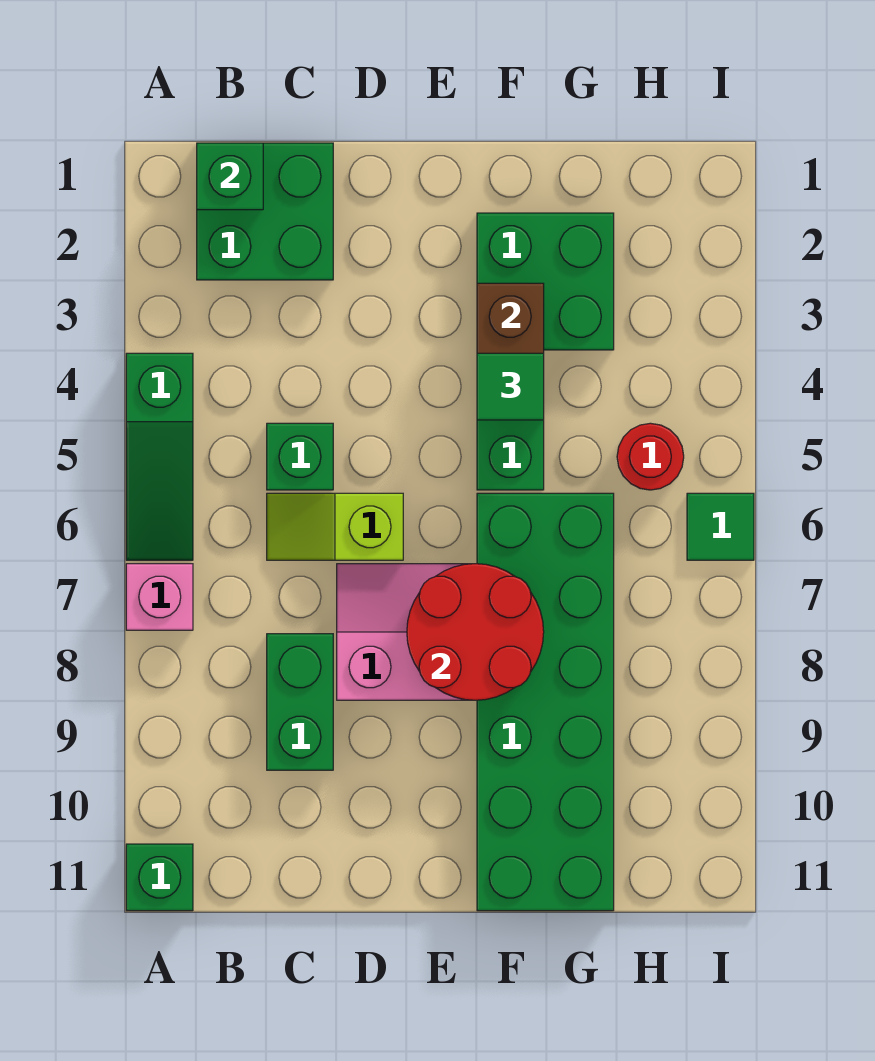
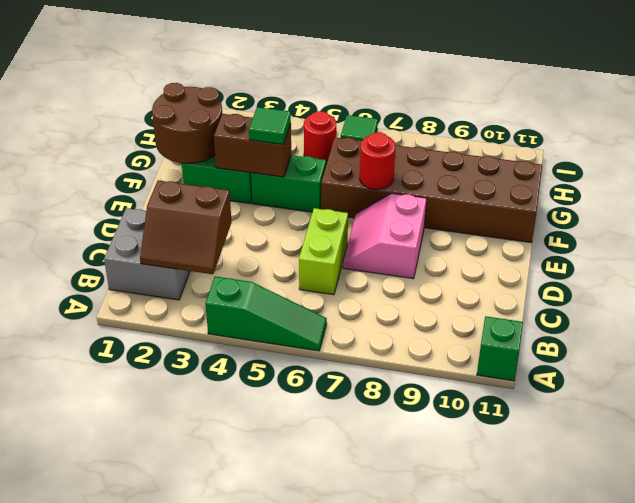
pink 1x1 brick [126,564,193,630] -> none
green 2x2 brick [197,143,333,280] -> grey 2x2 brick [104,208,190,300]
green 1x1 brick [197,143,263,210] -> none
none -> brown 2x2 slope [140,180,232,274]
green 1x1 brick [267,423,333,490] -> none
lime 1x2 slope [267,493,403,560] -> lime 1x2 brick [299,208,348,295]
green 1x2 brick [267,634,333,770] -> none
red 2x2 round brick [407,564,544,700] -> red 1x1 round brick [360,133,395,189]
none -> brown 2x2 round brick [152,83,222,164]
green 2x6 brick [477,493,614,911] -> brown 2x6 brick [321,137,542,243]

